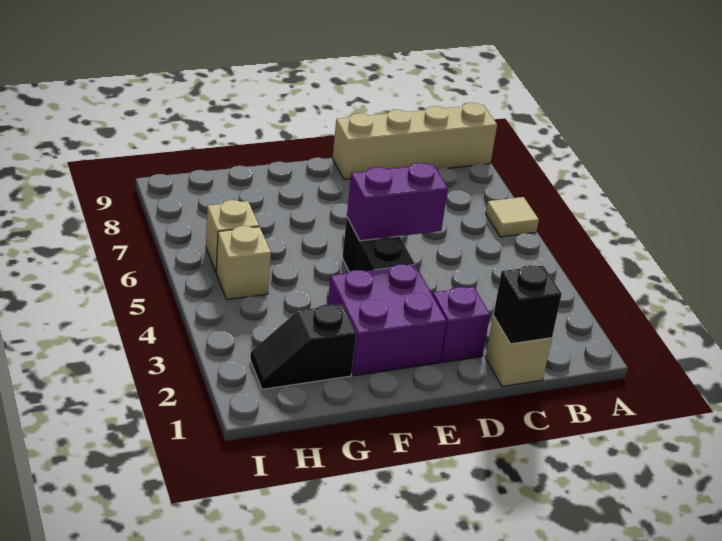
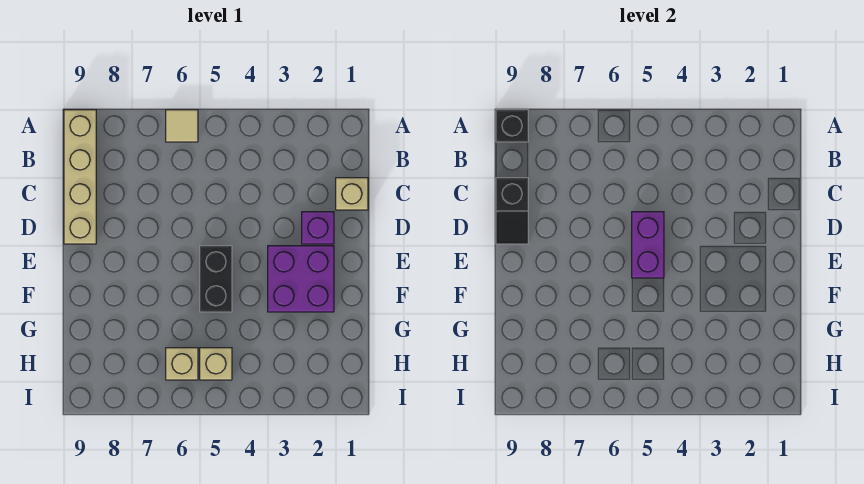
black 1x1 brick [493,265,562,344] -> black 1x1 brick moved to [496,110,528,142]
black 1x2 brick [342,218,415,272] -> black 1x2 brick turned to [200,246,232,312]
black 1x2 slope [250,305,356,389] -> black 1x2 slope moved to [496,178,528,244]

